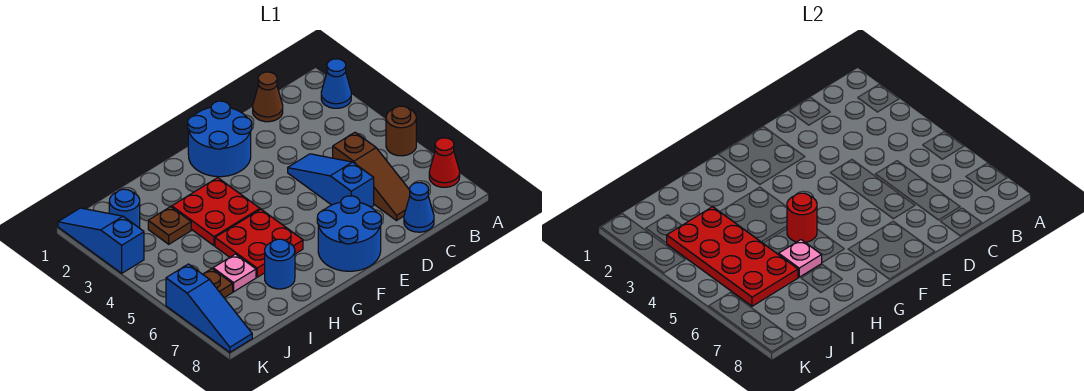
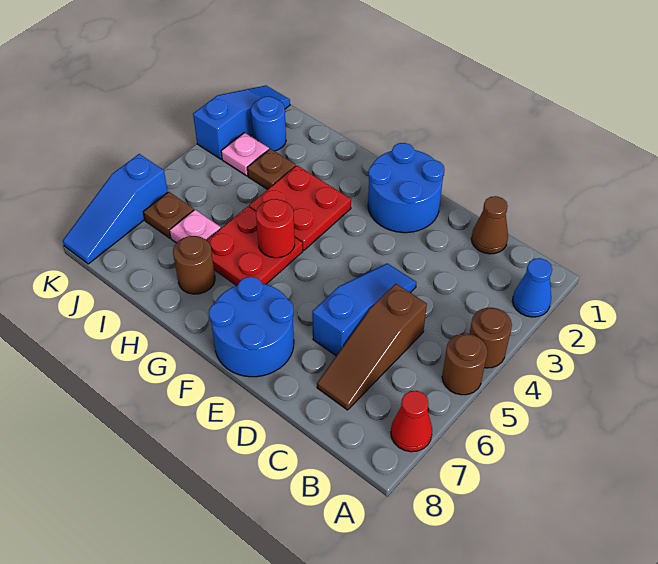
none -> brown 1x1 round brick [470,308,512,368]
blue 1x1 cone [404,183,434,232] -> none
pink 1x1 plate [779,240,822,277] -> pink 1x1 plate moved to [221,133,269,176]
blue 1x1 round brick [265,239,295,289] -> brown 1x1 round brick [173,236,215,294]
red 2x4 plate [667,207,798,306] -> none

